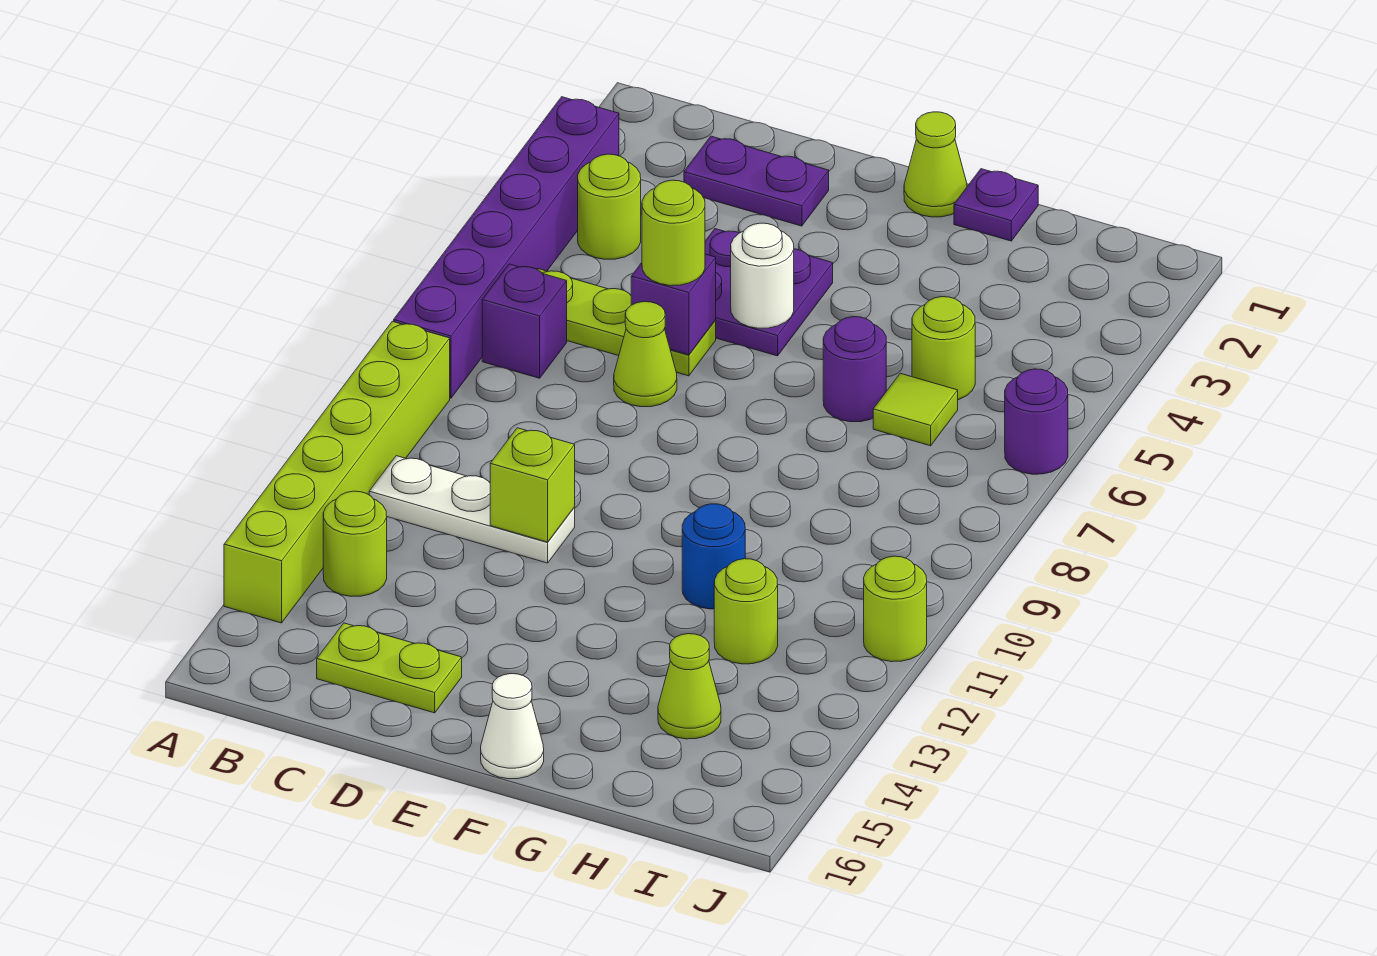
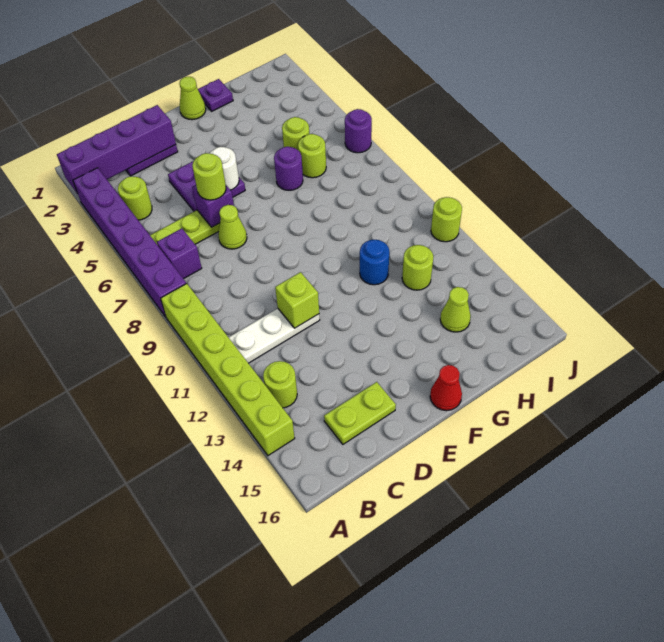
none -> purple 1x4 brick [57,105,176,194]
white 1x1 cone [481,674,544,779] -> red 1x1 cone [430,365,462,411]
lime 1x1 tile [873,373,958,446] -> lime 1x1 round brick [298,134,326,178]

